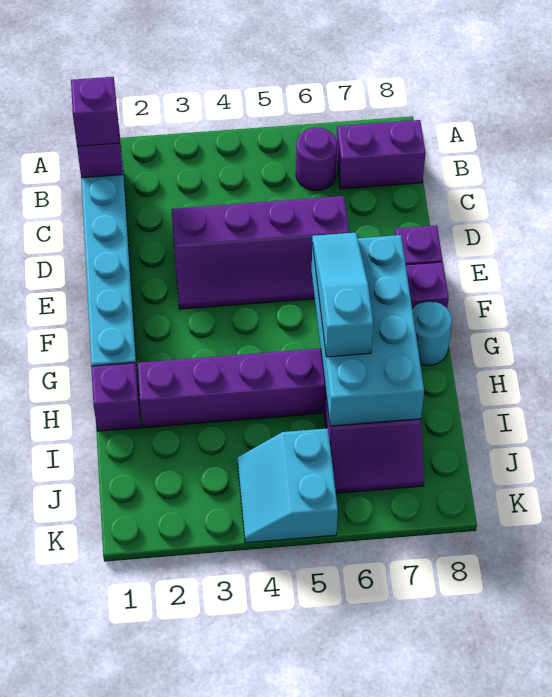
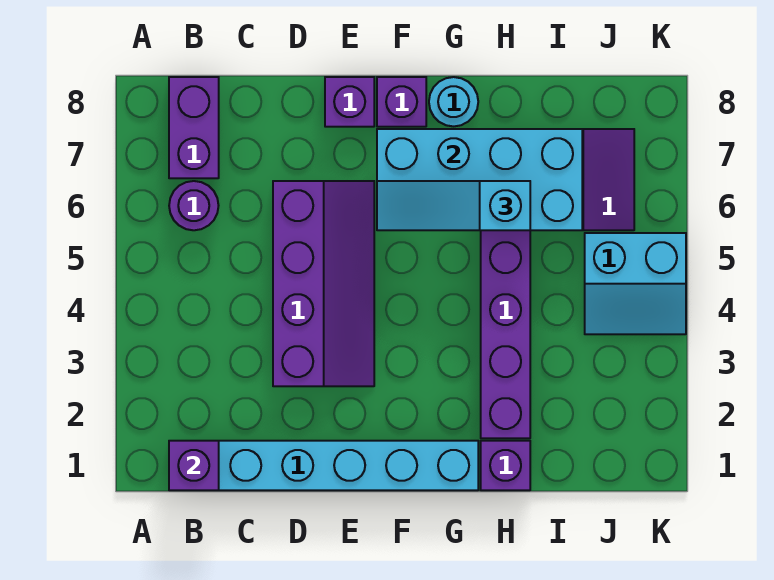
purple 1x1 brick [71,77,119,146] -> none

